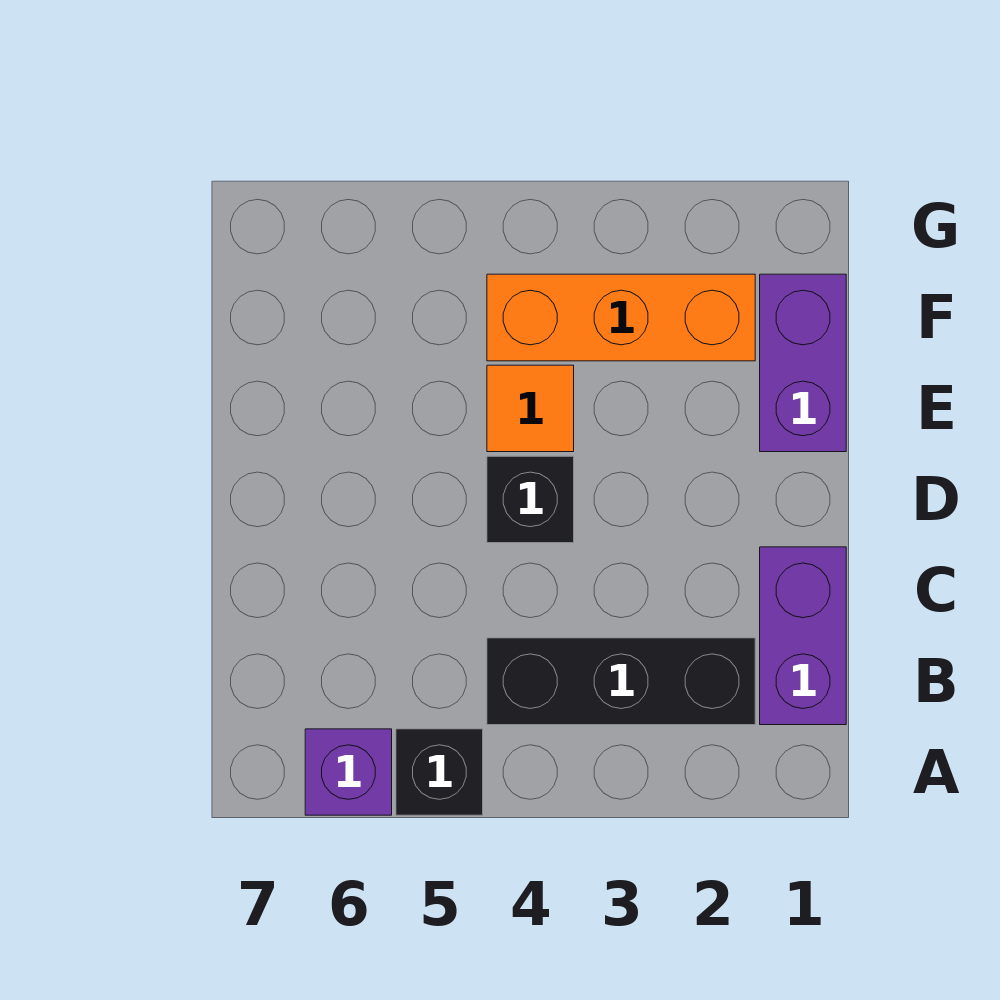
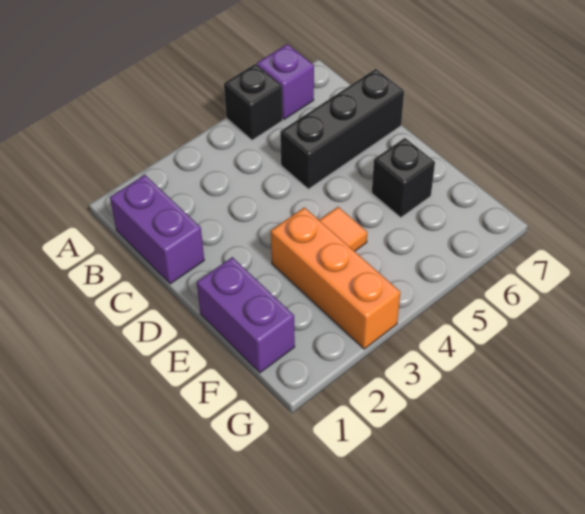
black 1x3 brick [487,638,755,725] -> black 1x3 brick moved to [280,69,404,189]
black 1x1 brick [487,456,574,543] -> black 1x1 brick moved to [372,138,435,218]
orange 1x3 brick [487,274,755,361] -> orange 1x3 brick turned to [271,207,400,349]

